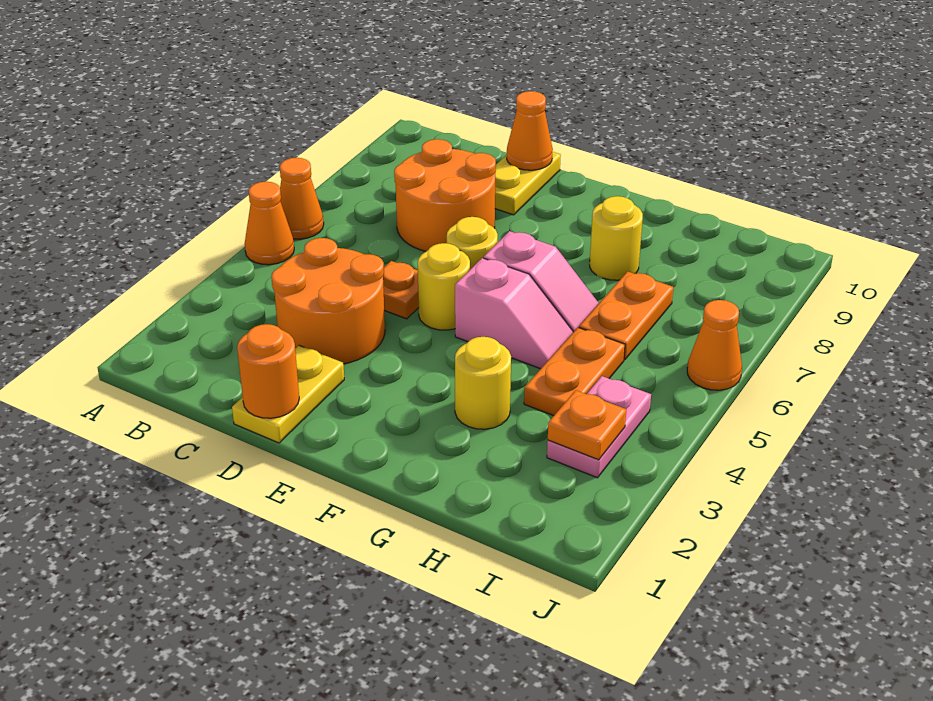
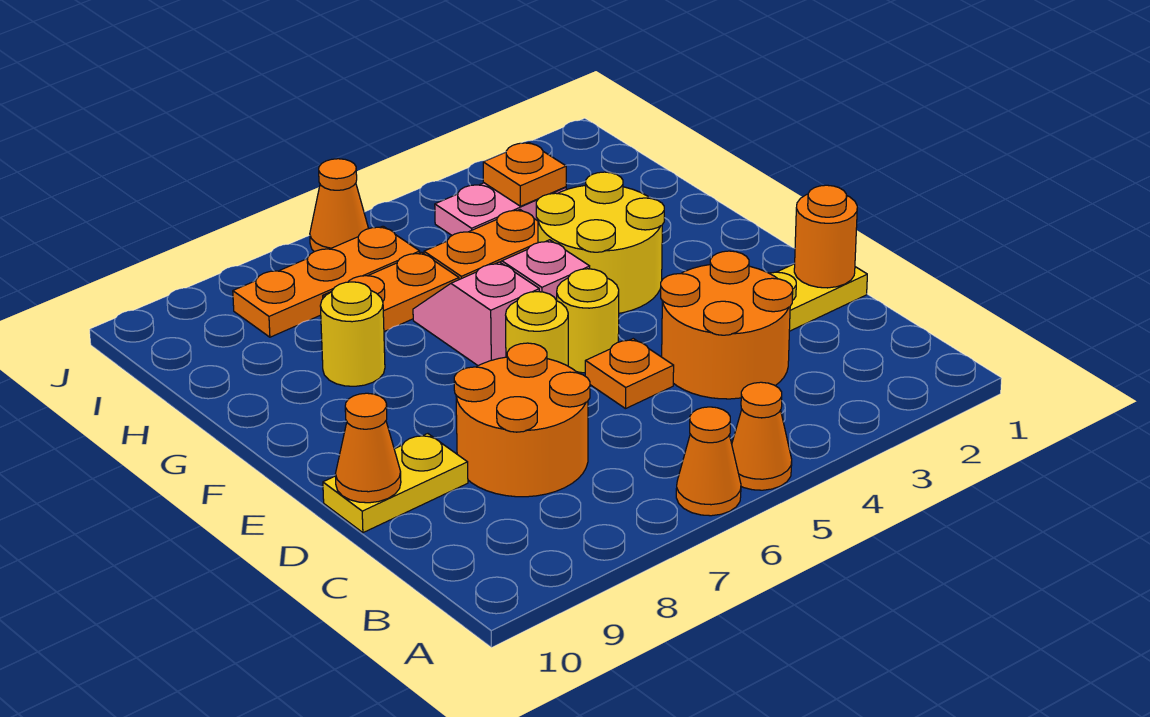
yellow 1x1 round brick [455,337,511,429] -> yellow 2x2 round brick [536,172,664,313]
none -> orange 1x3 plate [233,226,420,337]

